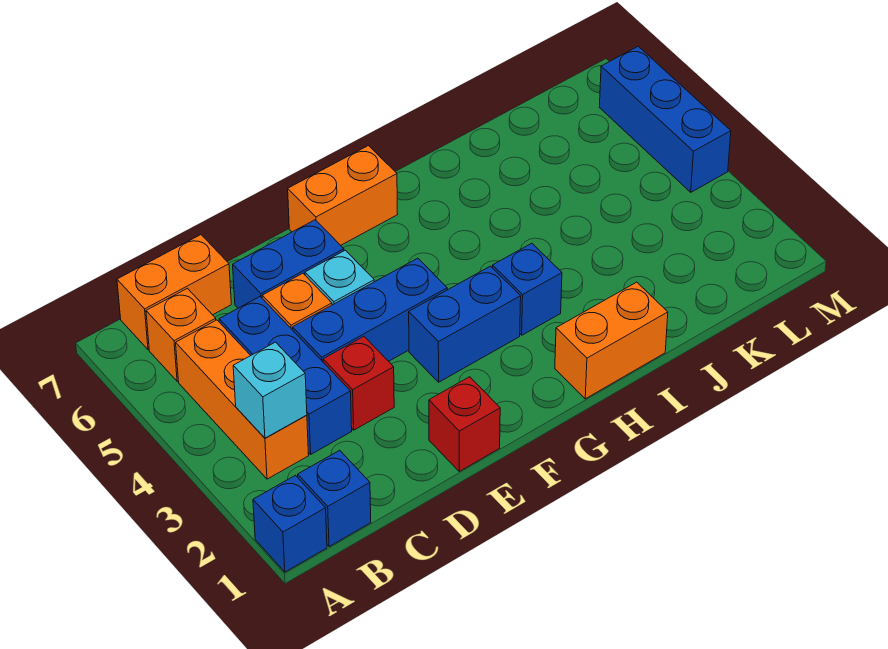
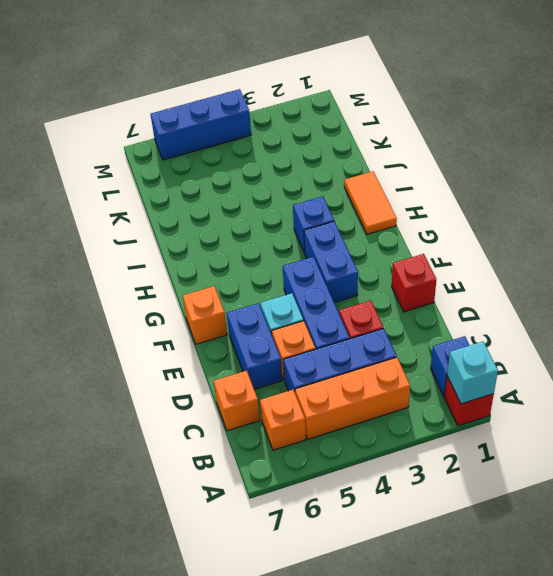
blue 1x1 brick [253,475,327,572] -> red 1x1 brick [444,376,494,426]
cyan 1x1 brick [233,342,307,438] -> cyan 1x1 brick moved to [447,342,498,404]
orange 1x2 brick [117,235,231,350] -> orange 1x1 brick [214,371,260,431]
orange 1x2 brick [288,146,398,245] -> orange 1x1 brick [183,286,227,344]
orange 1x2 brick [555,282,668,399] -> orange 1x2 tile [344,171,397,234]

